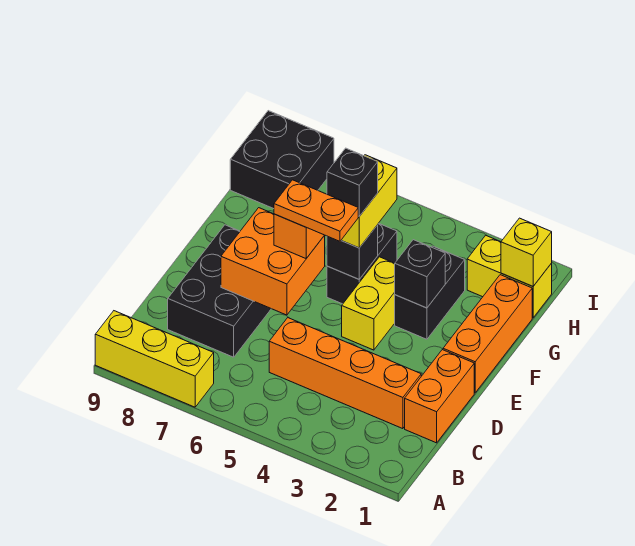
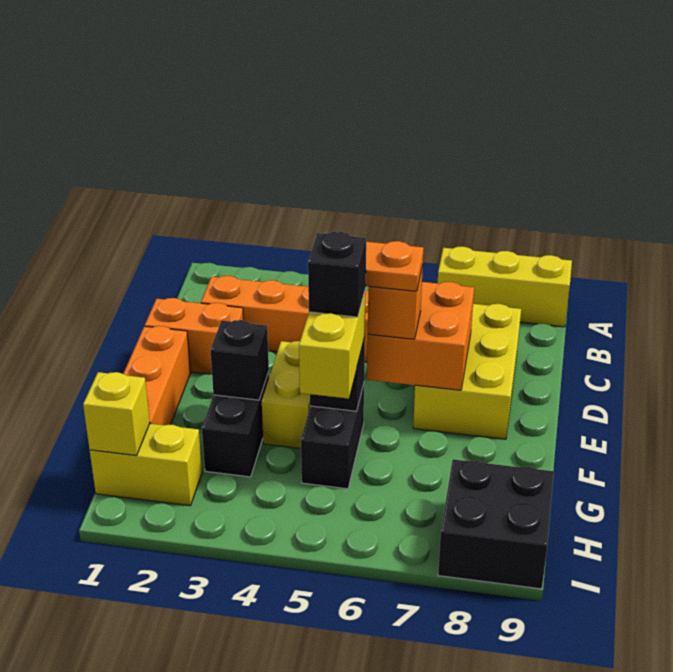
orange 1x2 brick [405,350,474,443] -> orange 1x2 brick turned to [145,298,243,374]
black 2x3 brick [168,225,271,357] -> yellow 2x3 brick [413,304,521,439]

